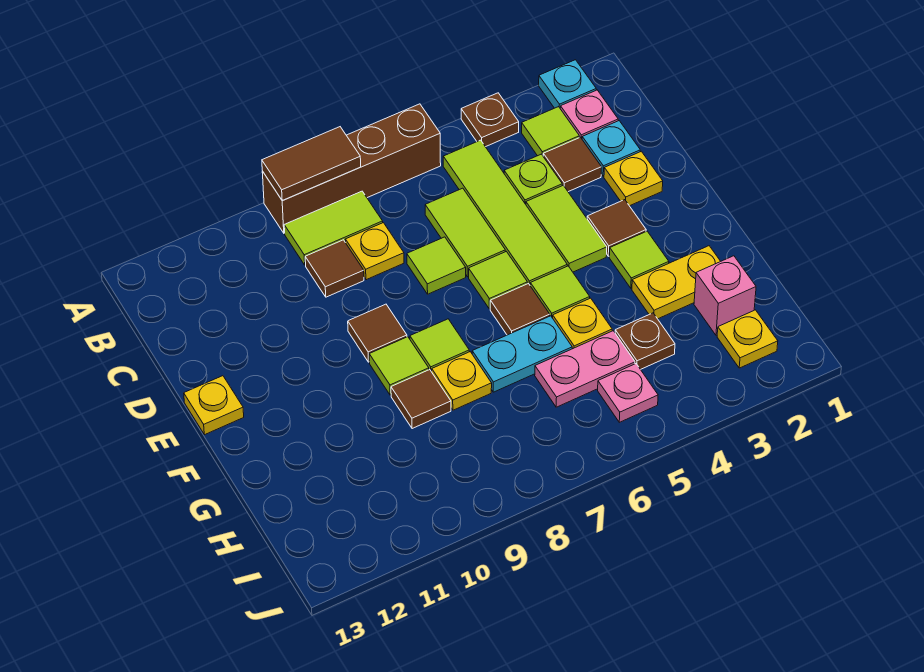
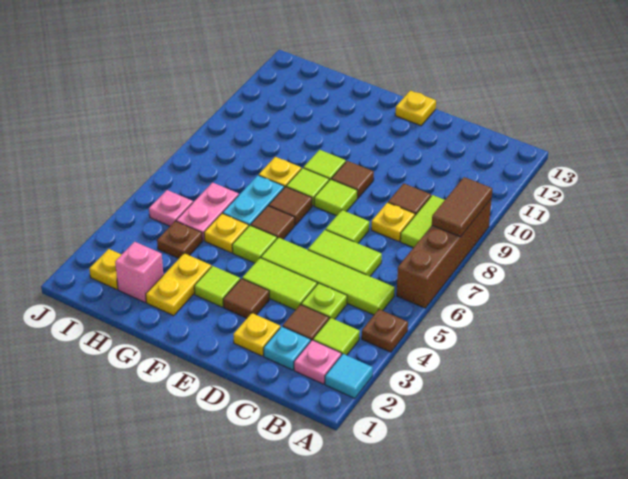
cyan 1x1 plate [539,60,596,108] -> cyan 1x1 tile [325,354,373,399]
lime 1x1 tile [469,252,527,309] -> lime 1x1 tile moved to [314,179,357,216]
brown 1x1 tile [391,370,451,429] -> brown 1x1 tile moved to [269,187,312,225]

